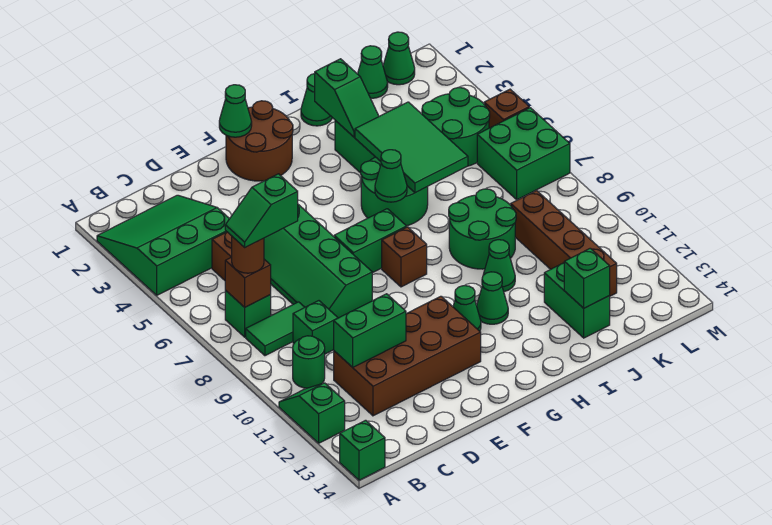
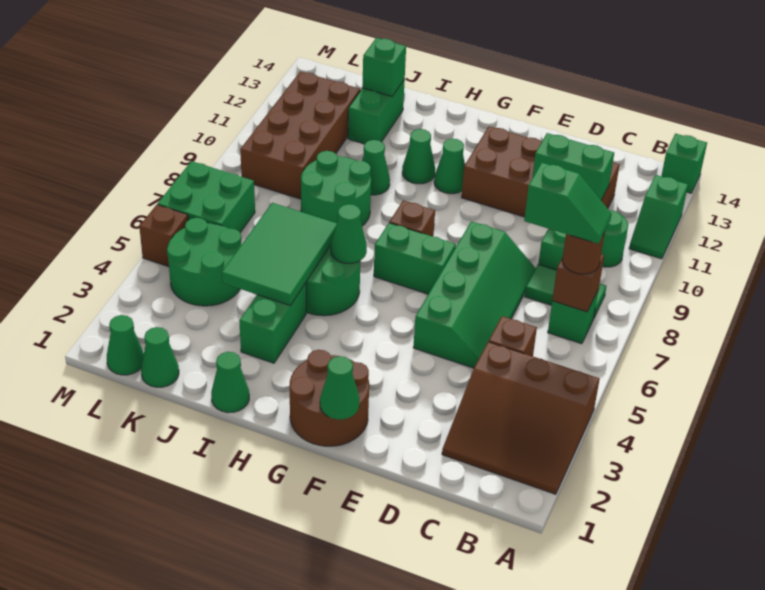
green 3x3 slope [97,195,229,295] -> brown 3x3 slope [442,342,600,494]
green 1x2 slope [315,59,379,137] -> none
brown 1x4 brick [511,191,617,296] -> brown 2x4 brick [240,71,360,199]

